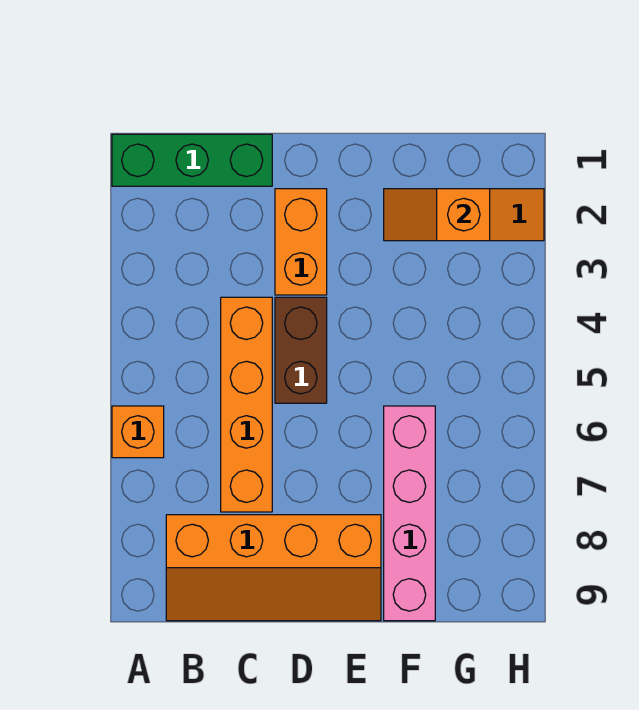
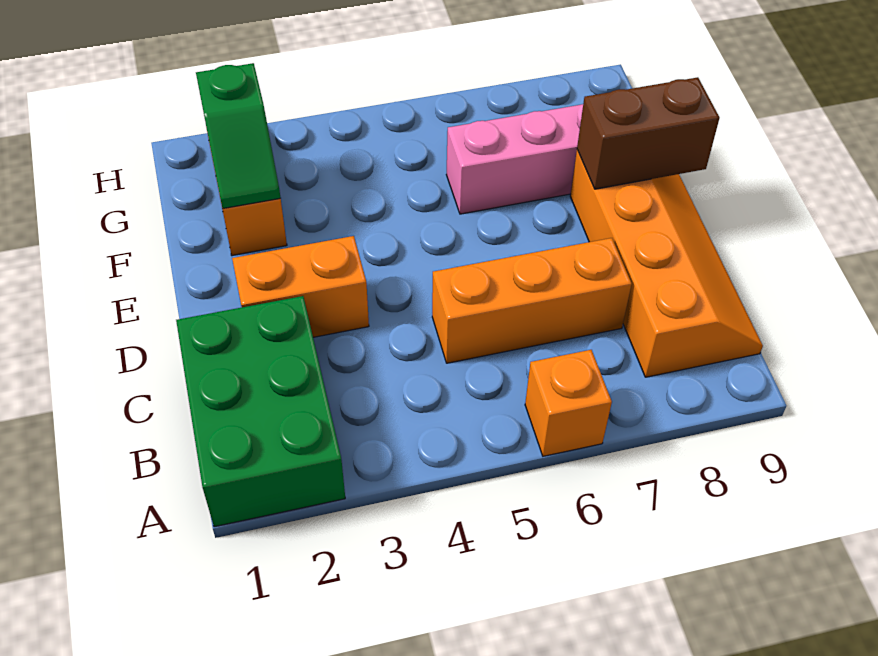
green 1x3 brick [112,134,272,186] -> green 2x3 brick [176,296,345,527]
orange 1x4 brick [221,297,272,512] -> orange 1x3 brick [432,238,632,363]
brown 1x2 brick [275,297,327,403] -> brown 1x2 brick moved to [577,77,719,189]
orange 1x2 slope [384,189,490,241] -> green 1x2 slope [196,63,281,209]

